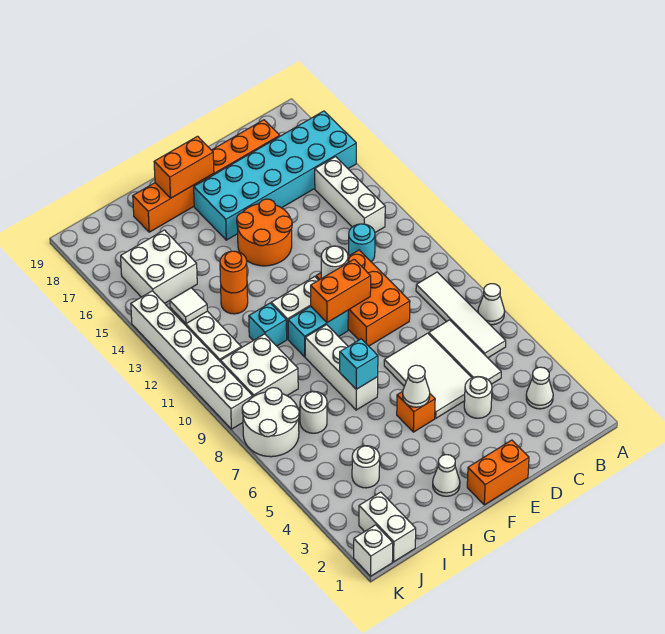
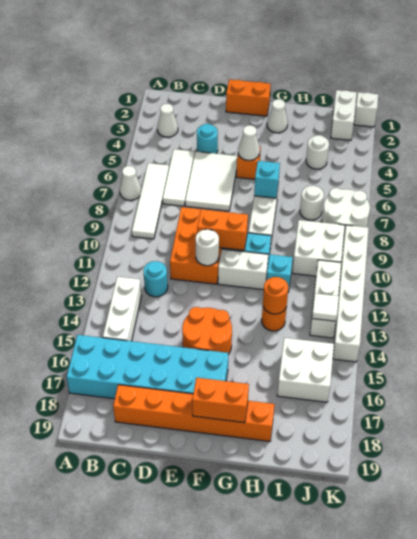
white 1x1 round brick [464,377,492,418] -> cyan 1x1 round brick [197,124,218,154]

